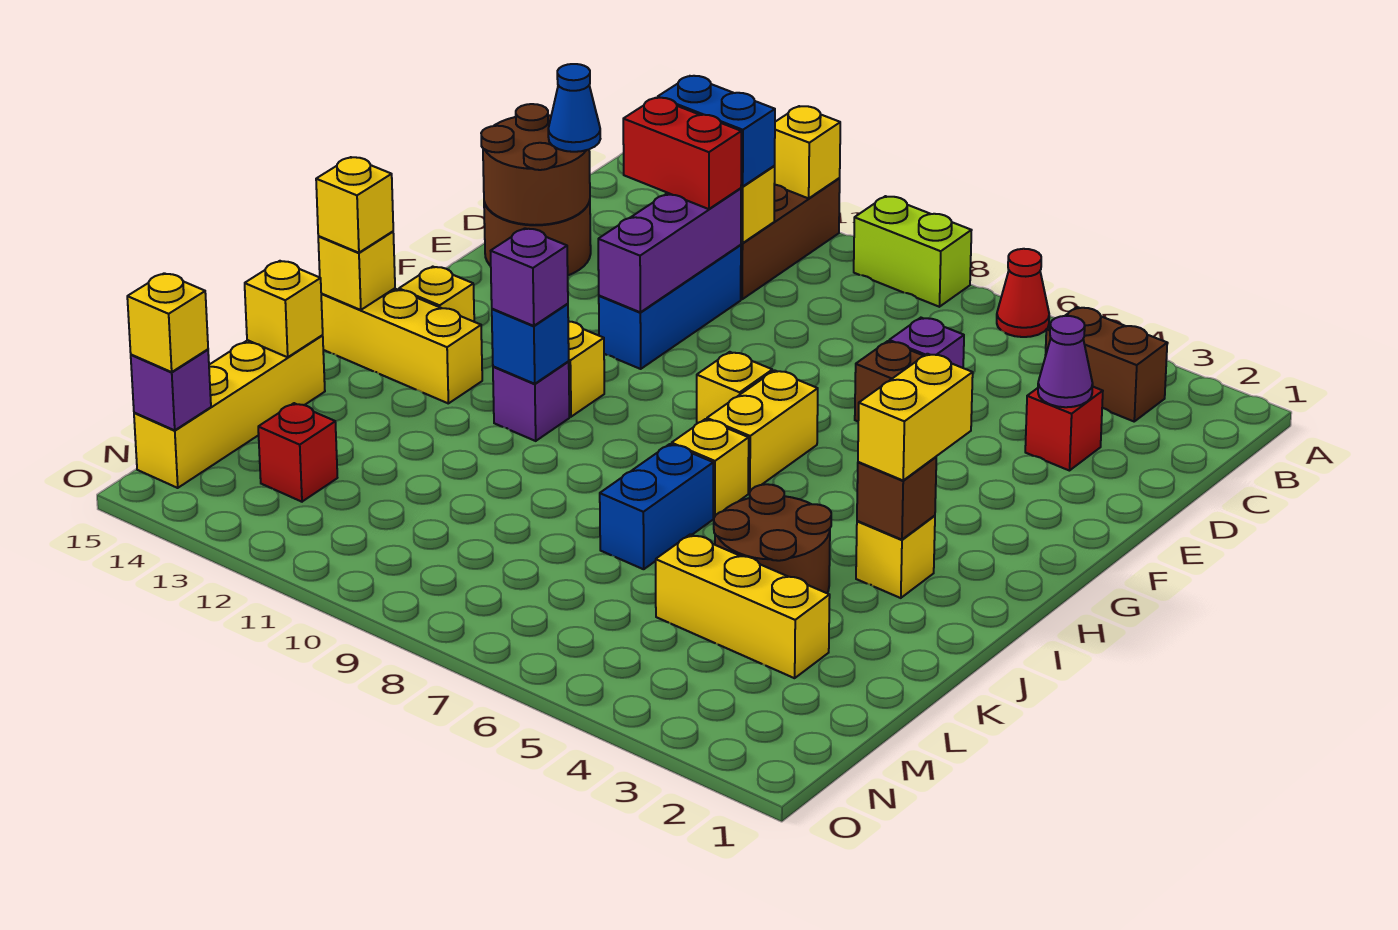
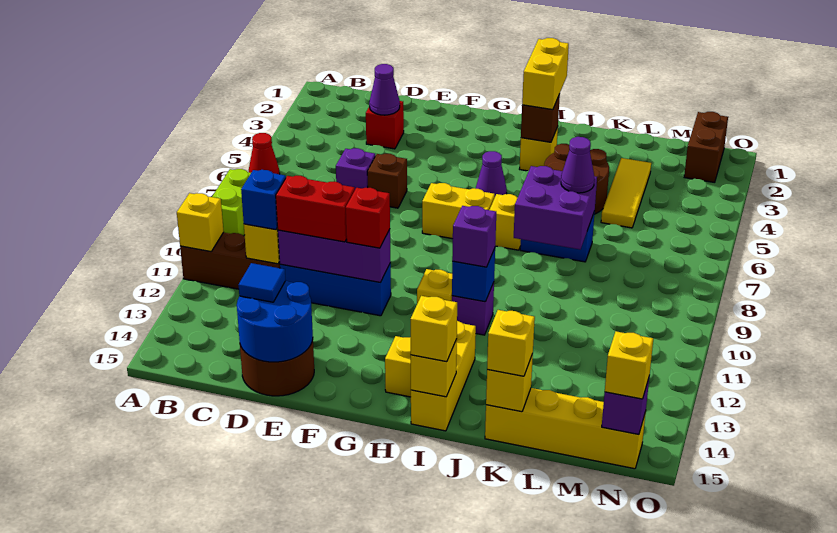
brown 1x2 brick [1045,307,1167,421] -> brown 1x2 brick moved to [684,112,728,183]
blue 1x2 brick [658,76,775,186] -> blue 1x1 brick [241,170,286,230]
red 1x2 brick [623,98,741,209] -> red 1x2 brick turned to [276,176,355,242]
brown 2x2 round brick [481,104,590,225] -> blue 2x2 round brick [237,281,313,362]
blue 1x1 cone [548,64,600,152] -> blue 1x1 tile [239,263,286,302]
yellow 1x1 brick [697,352,772,423] -> yellow 1x1 brick moved to [487,310,535,376]
yellow 1x2 brick [858,354,973,480] -> yellow 1x2 brick turned to [522,38,569,110]
none -> purple 1x1 cone [476,151,507,196]
none -> purple 2x2 brick [514,166,597,249]
none -> purple 1x1 cone [561,137,594,193]
yellow 1x3 brick [656,534,830,678] -> yellow 1x3 tile [601,158,651,228]
red 1x1 brick [258,403,337,502] -> red 1x1 brick moved to [346,188,390,248]

